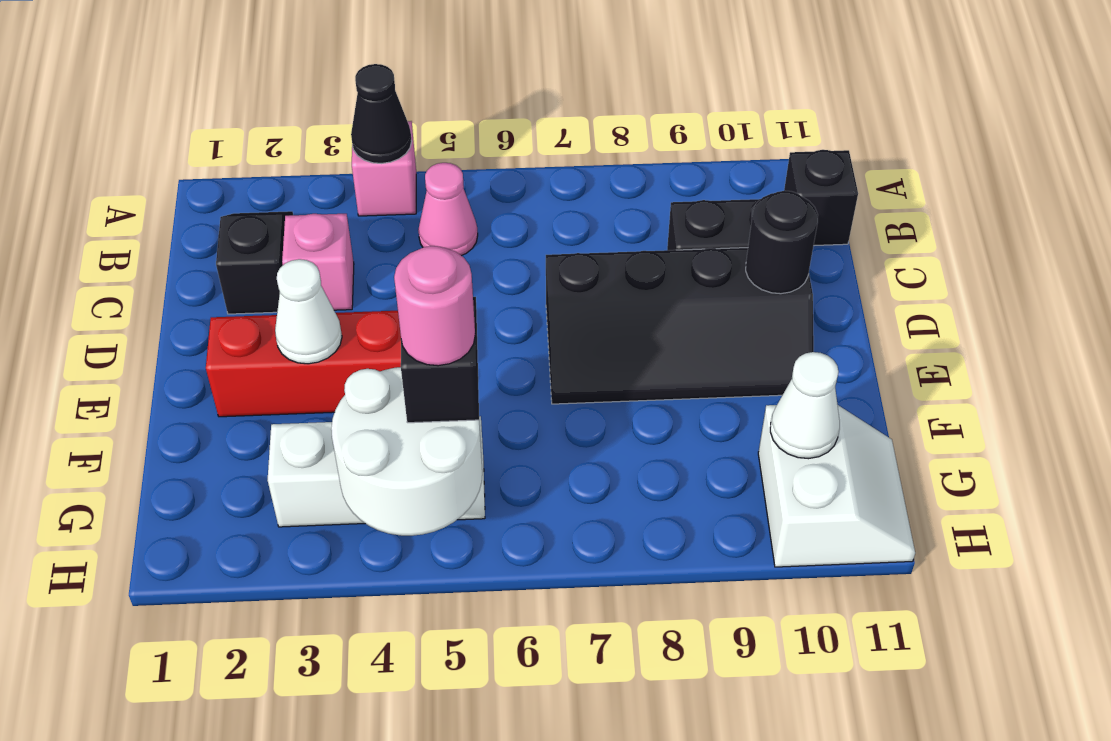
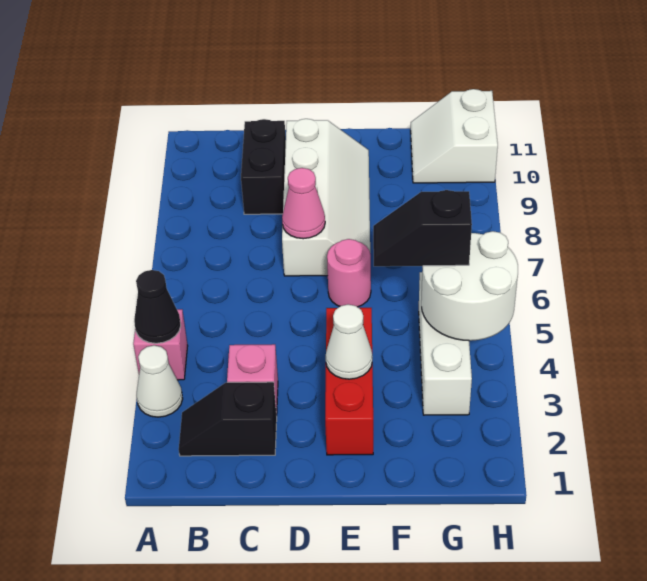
pink 1x1 cone [418,163,478,256] -> pink 1x1 cone moved to [282,168,325,239]
black 1x1 brick [784,150,858,246] -> none
black 2x4 slope [546,248,814,404] -> white 2x4 slope [282,119,370,276]
black 1x1 round brick [746,191,818,294] -> none
pink 1x1 round brick [394,246,475,366] -> pink 1x1 round brick moved to [327,239,371,307]
white 2x2 slope [758,405,915,567] -> white 2x2 slope turned to [411,89,498,183]
white 1x1 cone [770,352,840,459] -> white 1x1 cone moved to [137,345,183,417]

